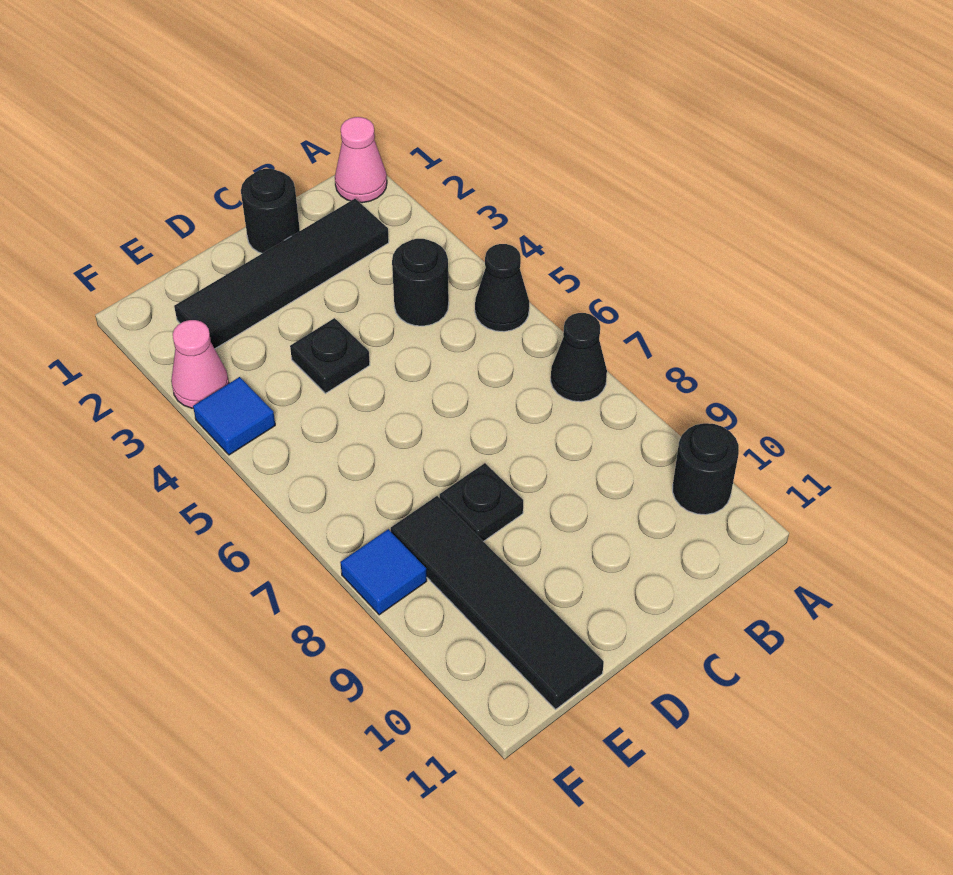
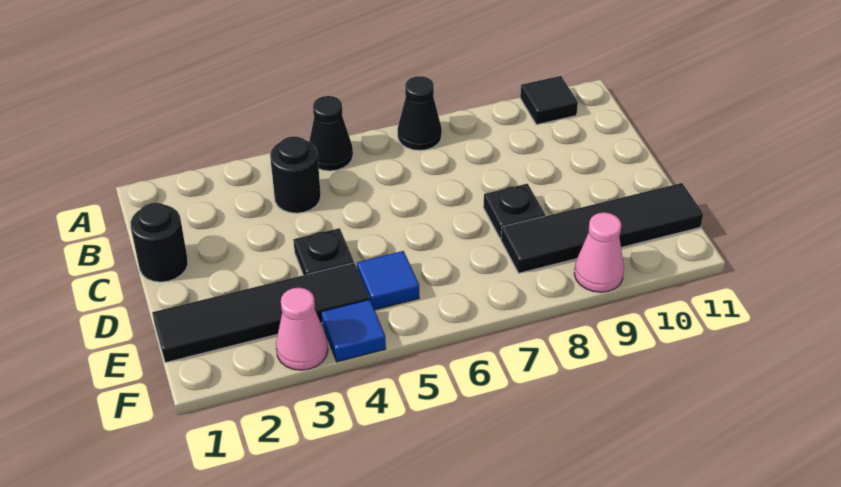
pink 1x1 cone [335,117,387,203] -> pink 1x1 cone moved to [574,212,624,292]
black 1x1 round brick [673,423,739,515] -> black 1x1 tile [520,76,578,125]
black 1x4 tile [174,199,389,349] -> black 1x4 tile turned to [152,263,369,363]
blue 1x1 tile [340,529,427,615] -> blue 1x1 tile moved to [357,251,419,310]

